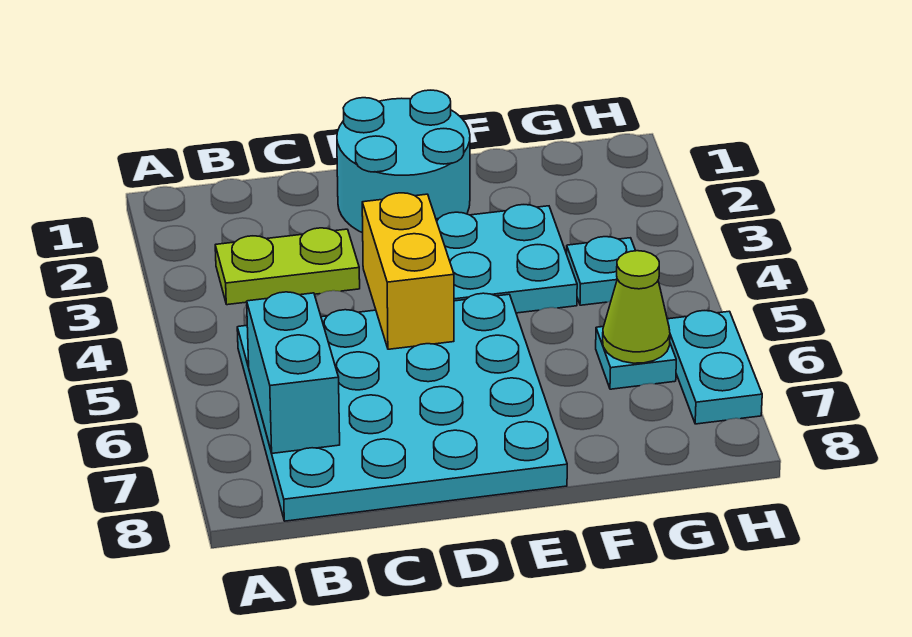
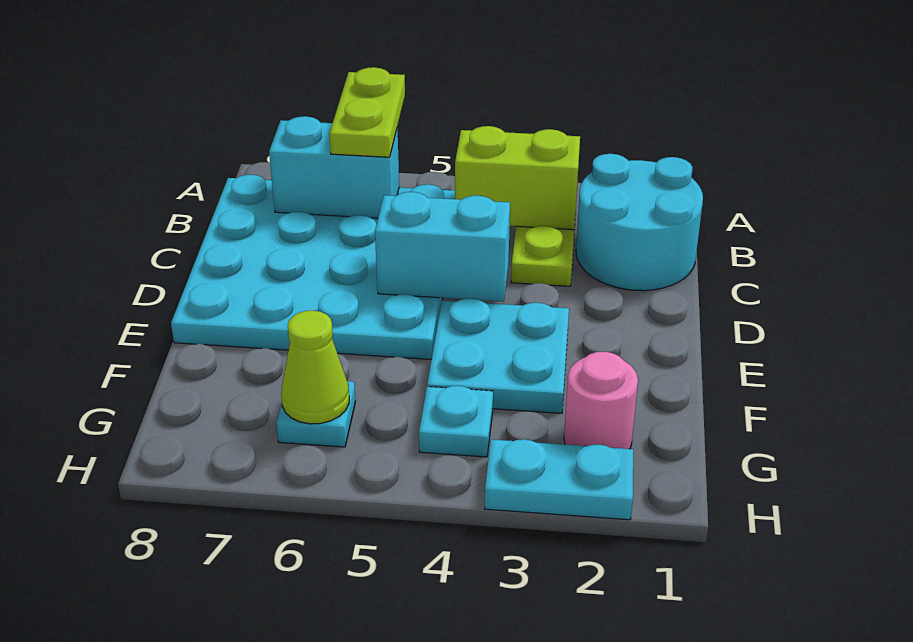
none -> lime 1x2 plate [329,67,405,157]
none -> lime 1x2 brick [455,126,580,230]
cyan 2x2 round brick [337,90,470,233] -> cyan 2x2 round brick moved to [576,154,703,291]
yellow 1x2 brick [362,193,454,349] -> cyan 1x2 brick [375,192,510,302]
none -> pink 1x1 round brick [564,352,638,449]
cyan 1x2 plate [667,311,762,424] -> cyan 1x2 plate moved to [485,439,633,520]

